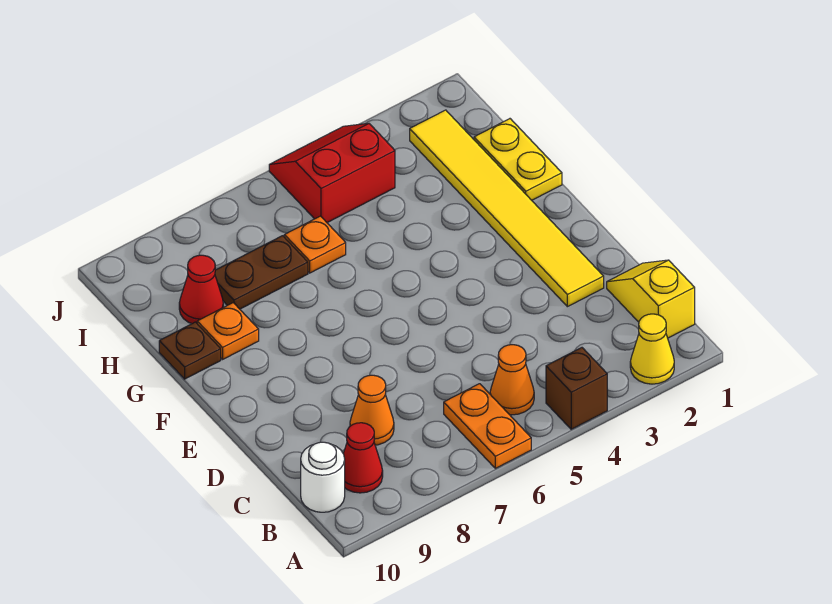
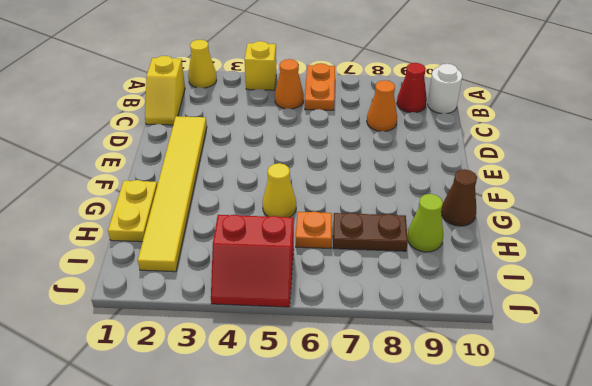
brown 1x1 brick [546,348,607,429] -> yellow 1x1 brick [245,41,276,90]
none -> yellow 1x1 cone [262,163,296,217]
orange 1x1 plate [197,303,259,359] -> none
brown 1x1 plate [159,322,221,379] -> brown 1x1 cone [441,169,477,226]
red 1x1 cone [179,255,223,324] -> lime 1x1 cone [407,194,443,252]

